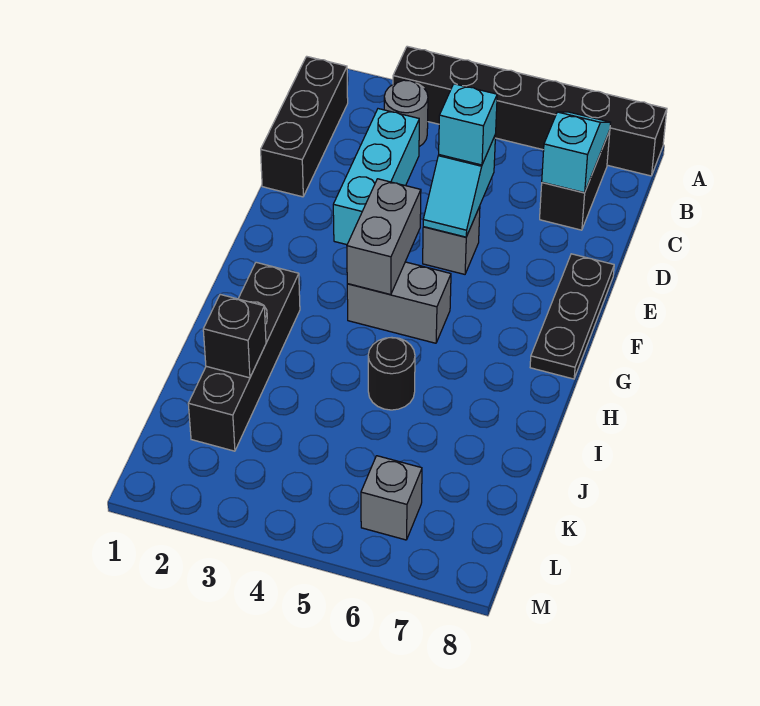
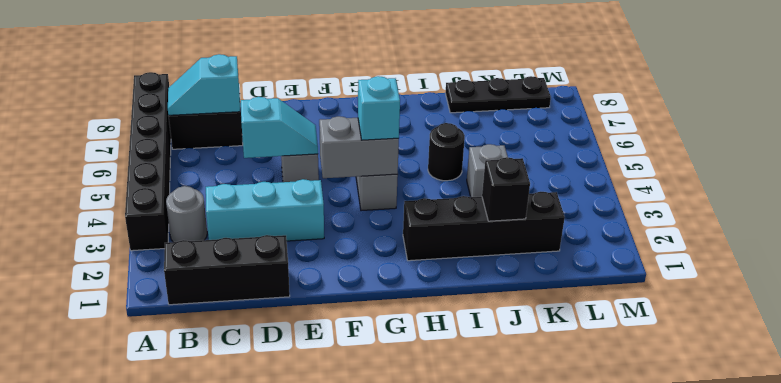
cyan 1x1 brick [439,84,497,165] -> cyan 1x1 brick moved to [358,76,400,140]
black 1x3 plate [530,254,614,379] -> black 1x3 plate moved to [445,76,551,113]
grey 1x1 brick [361,456,422,540] -> grey 1x1 brick moved to [467,144,508,197]

